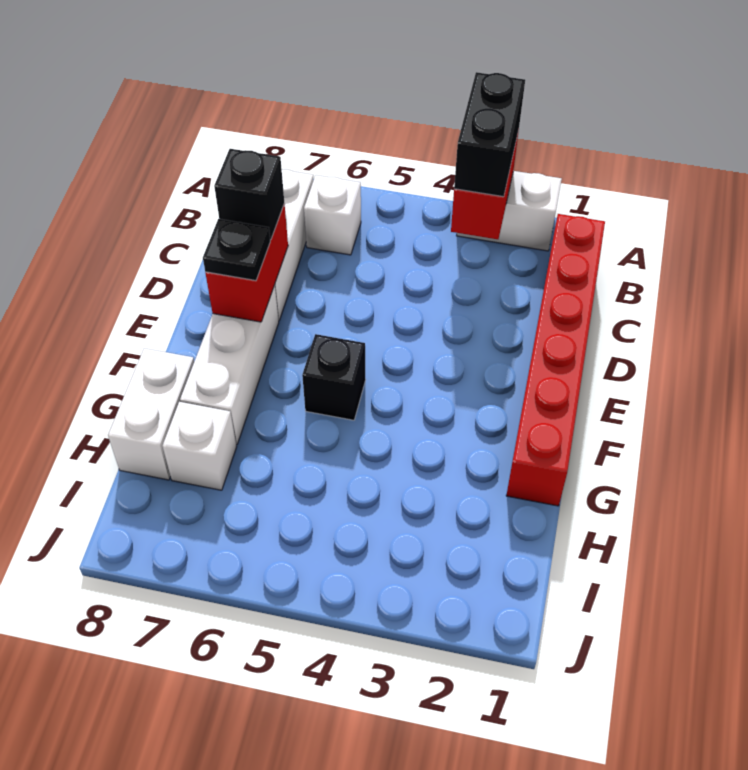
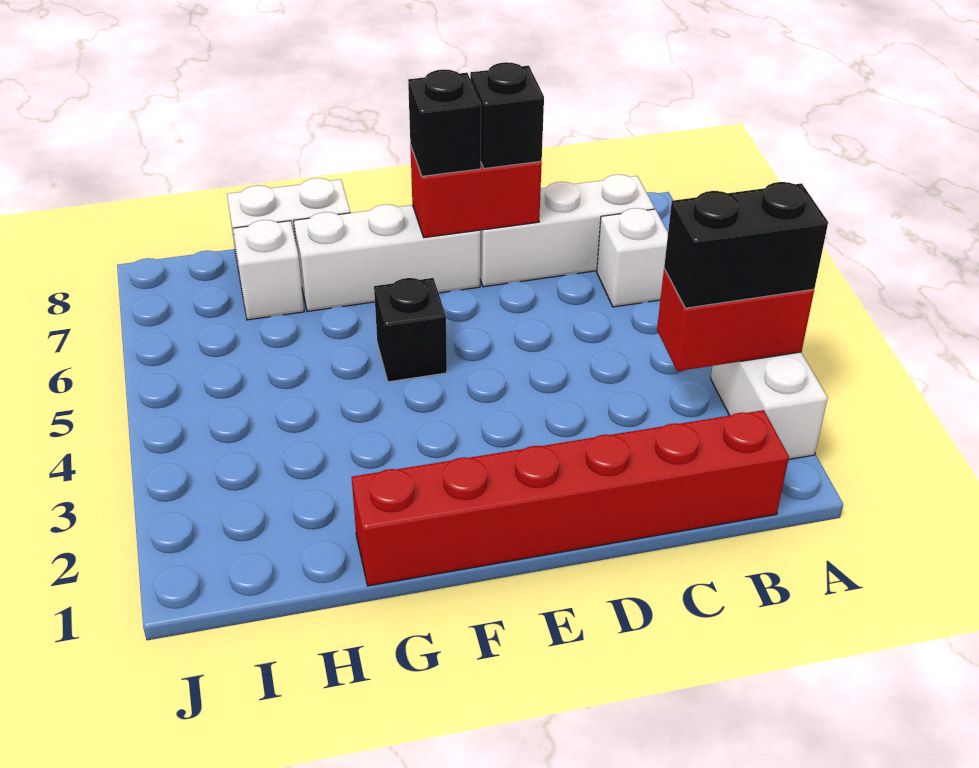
black 1x1 plate [203,219,270,281] -> black 1x1 brick [408,69,481,176]

